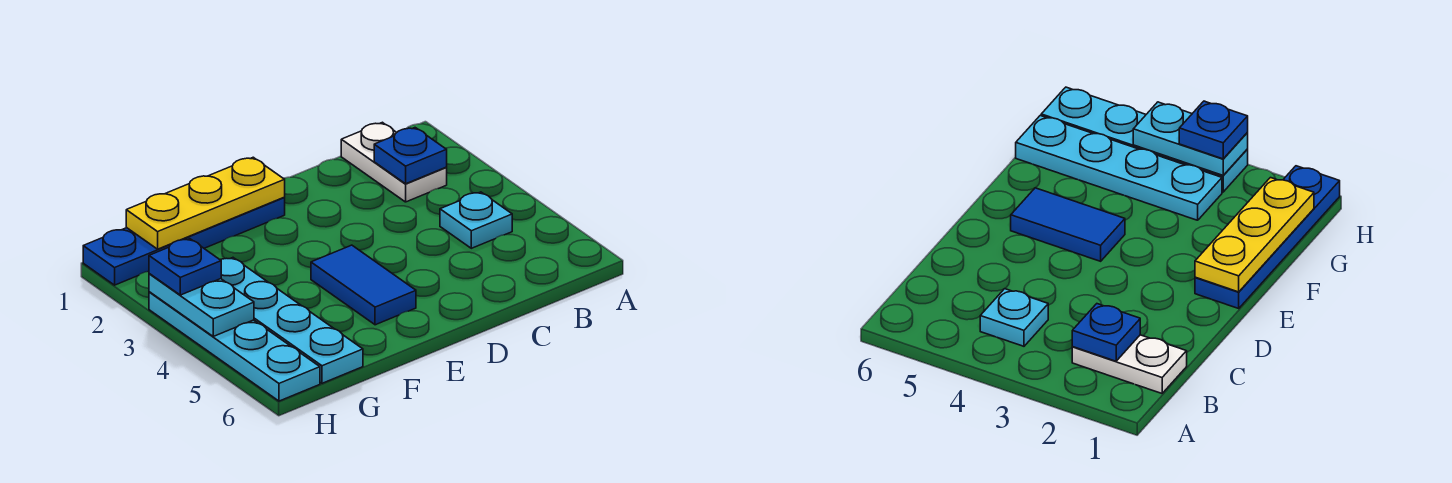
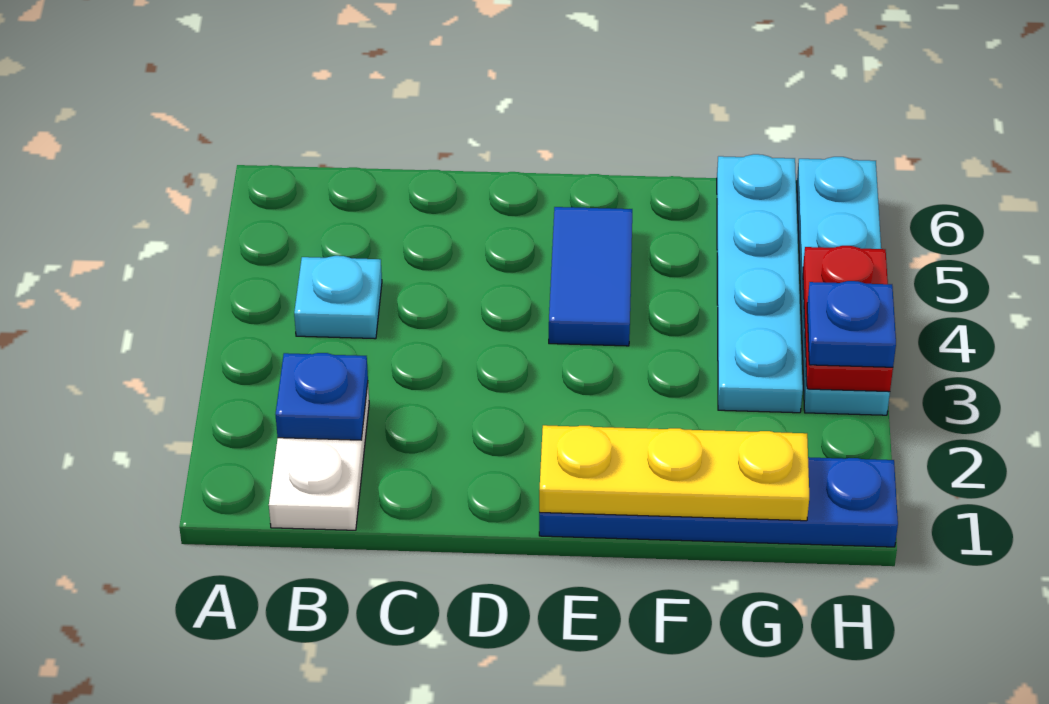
cyan 1x2 plate [149,274,254,336] -> red 1x2 plate [803,246,893,392]

